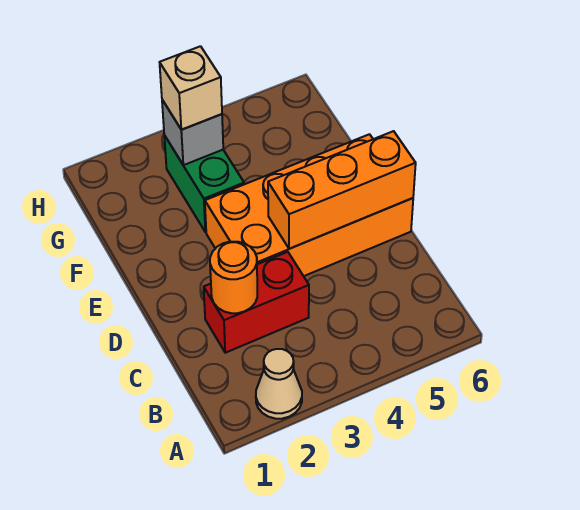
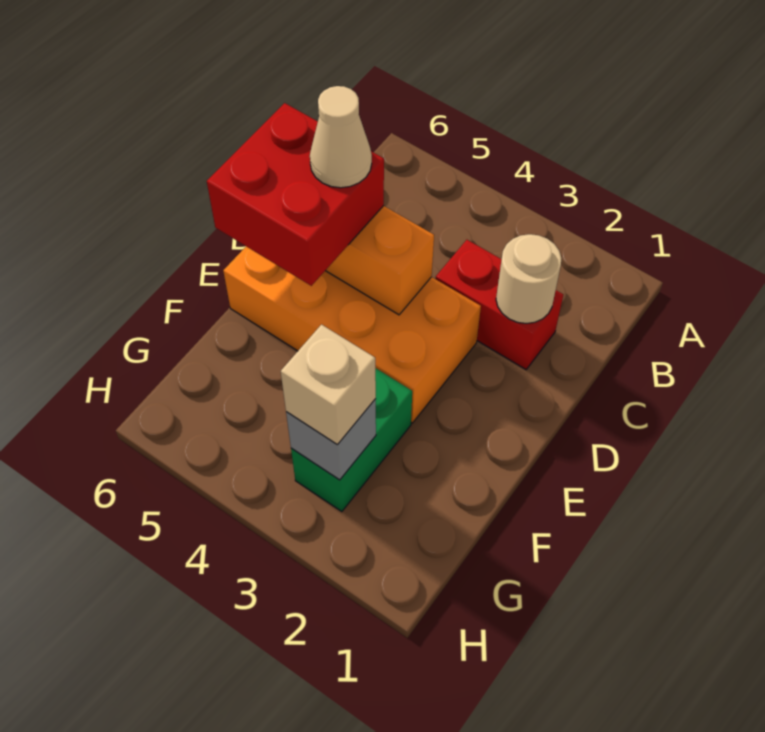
tan 1x1 cone [256,349,302,419] -> tan 1x1 cone moved to [310,86,372,188]
orange 1x1 round brick [210,242,257,313] -> tan 1x1 round brick [496,234,562,323]
none -> red 2x2 brick [207,103,384,286]

